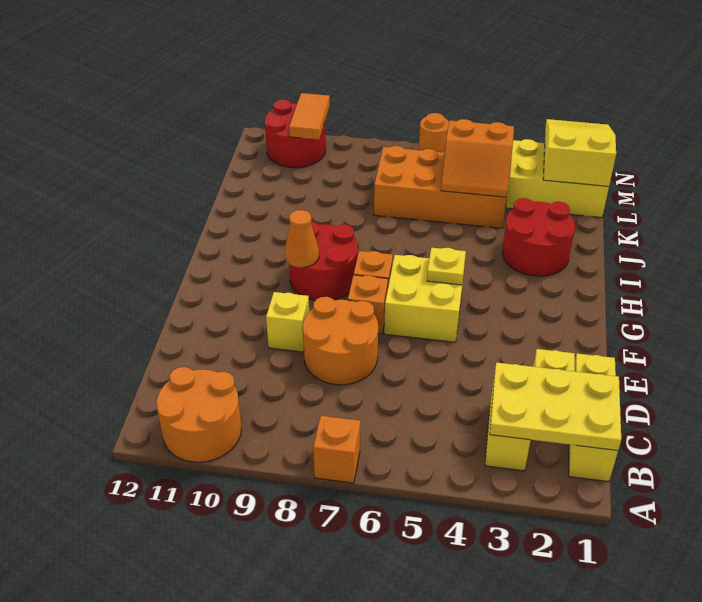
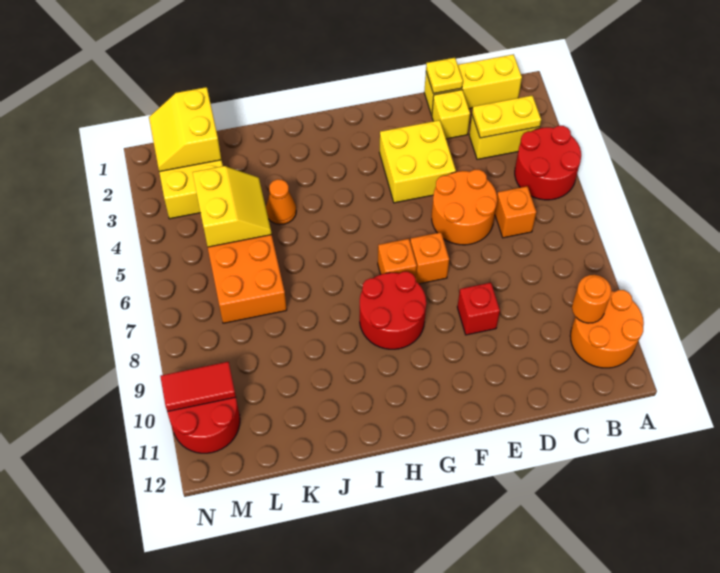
orange 1x1 brick [313,416,360,483] -> orange 1x1 brick moved to [495,186,536,238]
yellow 2x3 plate [490,362,621,450] -> yellow 1x2 plate [472,96,541,138]
orange 2x2 round brick [303,297,378,385] -> orange 2x2 round brick moved to [432,170,497,245]
yellow 1x1 brick [266,292,309,352] -> red 1x1 brick [457,283,500,335]
yellow 2x2 brick [384,255,464,342] -> yellow 2x2 brick moved to [379,120,456,203]
yellow 1x1 plate [427,248,466,285] -> yellow 1x1 plate moved to [426,58,463,94]
orange 1x1 cone [285,210,319,267] -> orange 1x1 cone moved to [266,179,296,225]
red 2x2 round brick [502,198,575,276] -> red 2x2 round brick moved to [515,126,581,200]
orange 2x2 slope [441,119,514,197] -> yellow 2x2 slope [193,166,272,247]
yellow 2x3 slope [543,119,616,186] -> yellow 2x2 slope [149,87,221,172]
orange 1x2 tile [289,93,330,140] -> red 1x2 tile [160,362,236,412]
orange 1x1 round brick [419,113,449,153] -> orange 1x1 round brick moved to [572,275,611,323]

